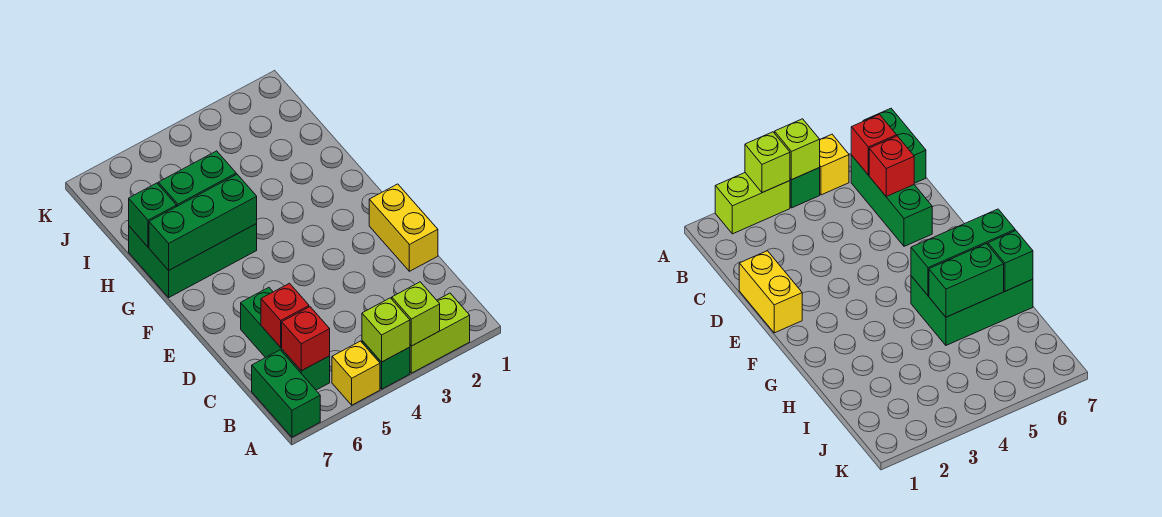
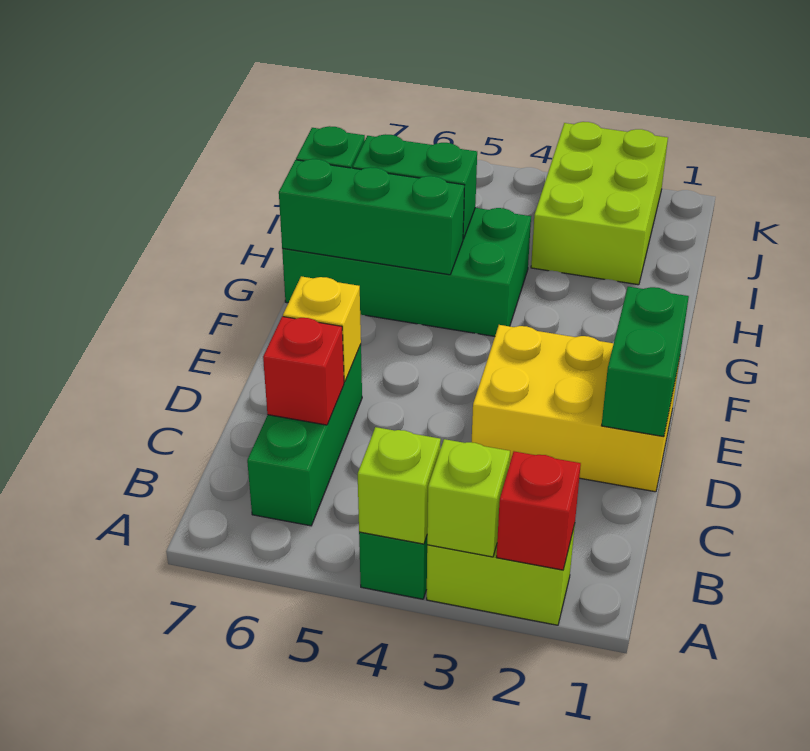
yellow 1x1 brick [332,341,380,405] -> yellow 1x1 brick moved to [283,276,361,382]
green 1x2 brick [252,350,320,437] -> green 1x2 brick moved to [602,287,689,437]
red 1x1 brick [282,307,330,371] -> red 1x1 brick moved to [497,451,581,570]
yellow 1x2 brick [369,184,438,271] -> yellow 2x3 brick [472,325,680,492]
green 2x3 brick [129,224,257,297] -> green 2x4 brick [282,208,531,336]
none -> lime 2x3 brick [531,122,668,285]

